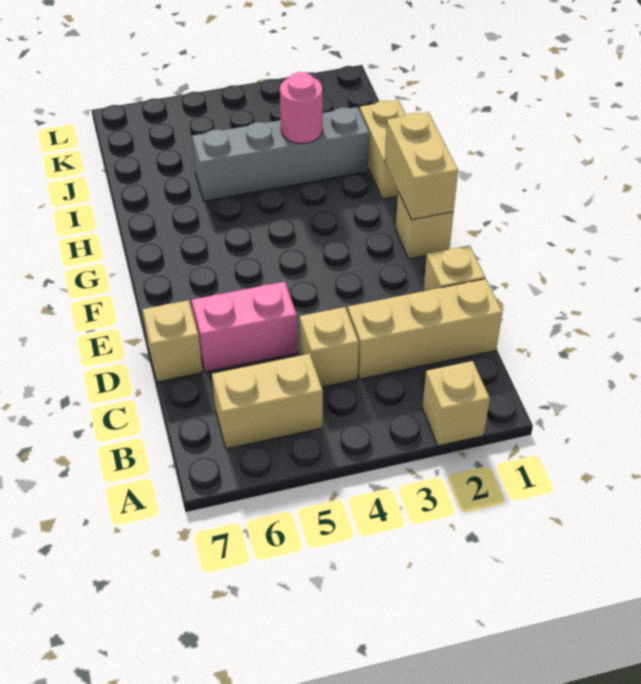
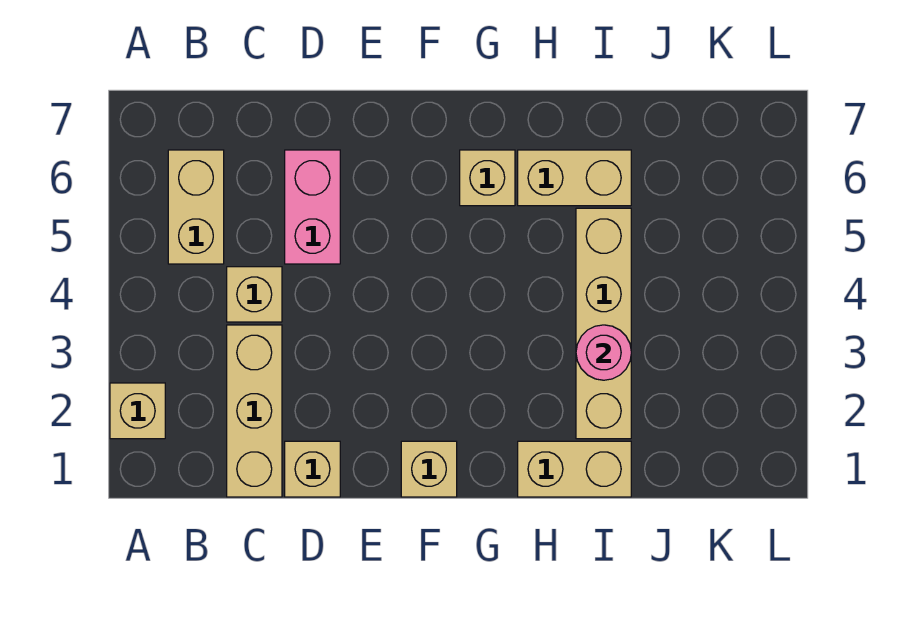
tan 1x1 brick [143,300,203,382] -> tan 1x1 brick moved to [460,150,515,206]
tan 1x2 brick [385,112,458,220] -> tan 1x2 brick moved to [518,150,631,206]
grey 1x4 brick [192,107,369,201] -> tan 1x4 brick [576,208,631,439]

